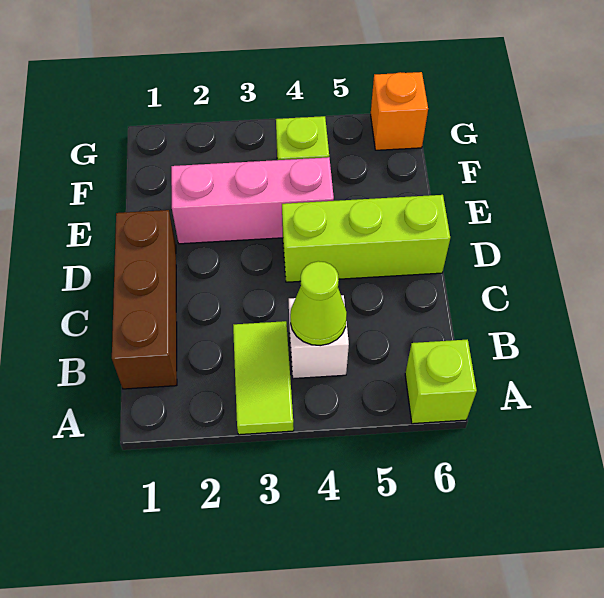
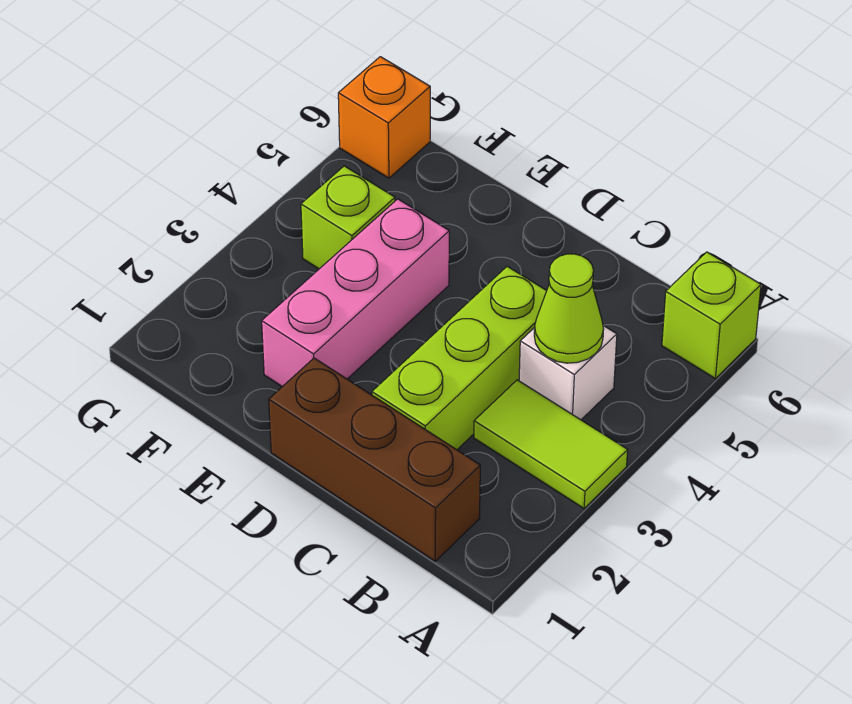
lime 1x3 brick [282,195,450,282] -> lime 1x3 brick moved to [372,266,547,450]

